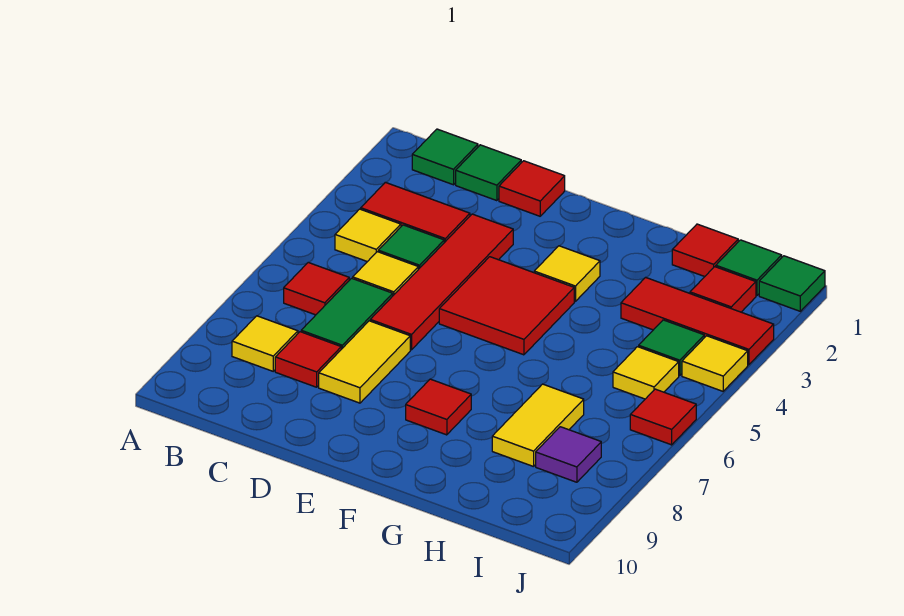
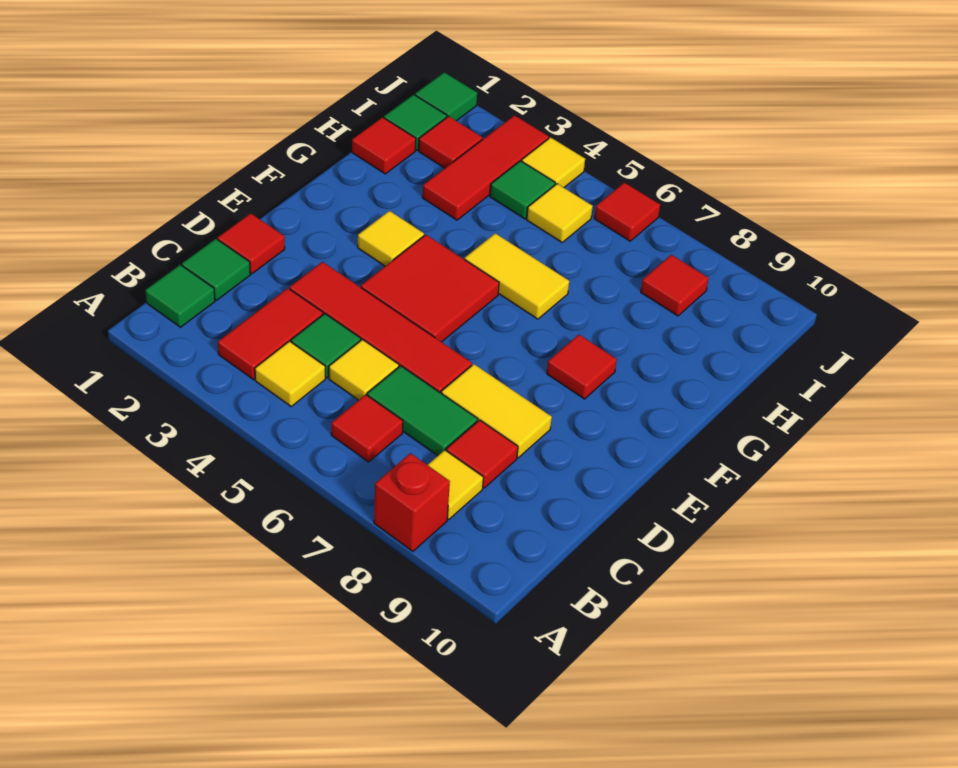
none -> red 1x1 brick [374,453,450,552]
yellow 1x2 tile [492,384,584,467] -> yellow 1x2 tile moved to [465,233,569,319]
purple 1x1 tile [536,427,601,482] -> red 1x1 tile [641,255,709,316]

